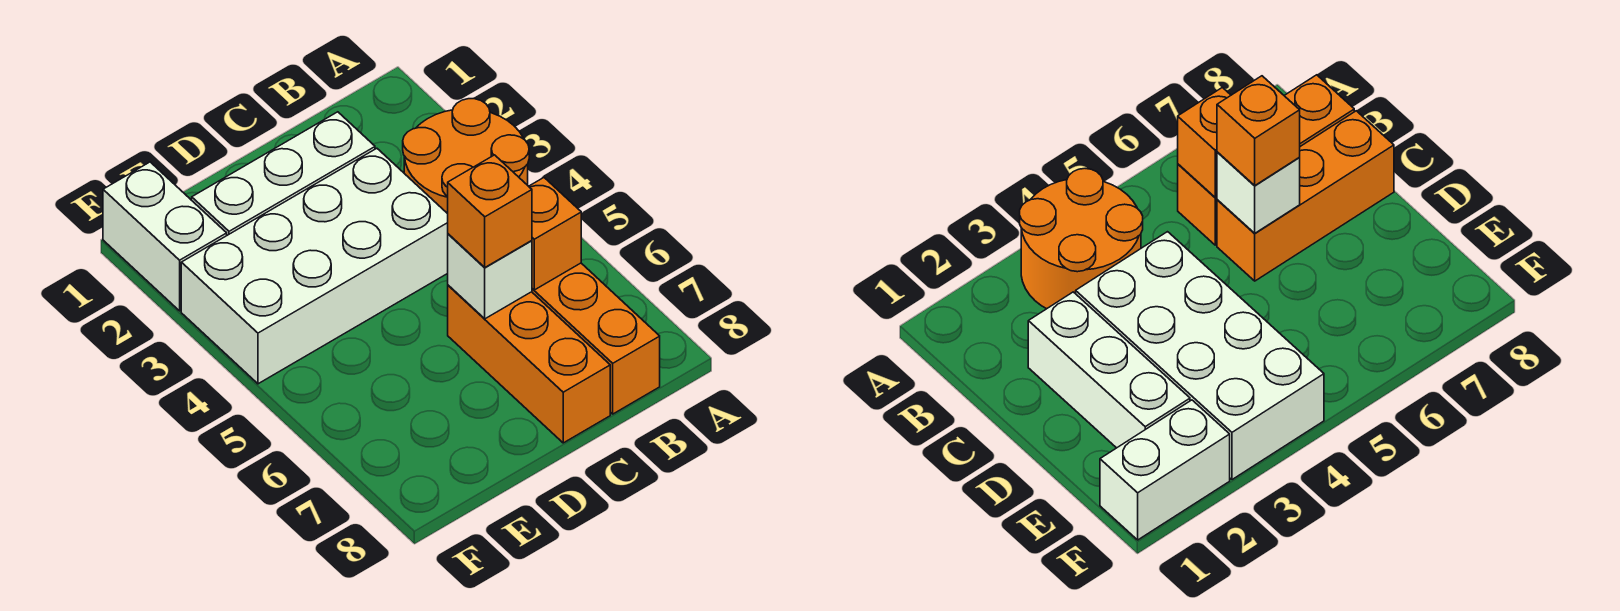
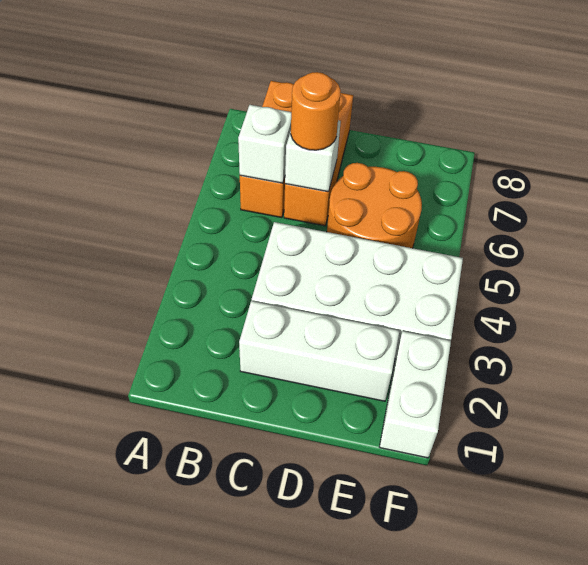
orange 2x2 round brick [403,99,529,214] -> orange 2x2 round brick moved to [327,163,422,248]
orange 1x1 brick [529,178,581,290] -> white 1x1 brick [238,105,291,183]
orange 1x1 brick [448,155,532,267] -> orange 1x1 round brick [291,72,341,150]

